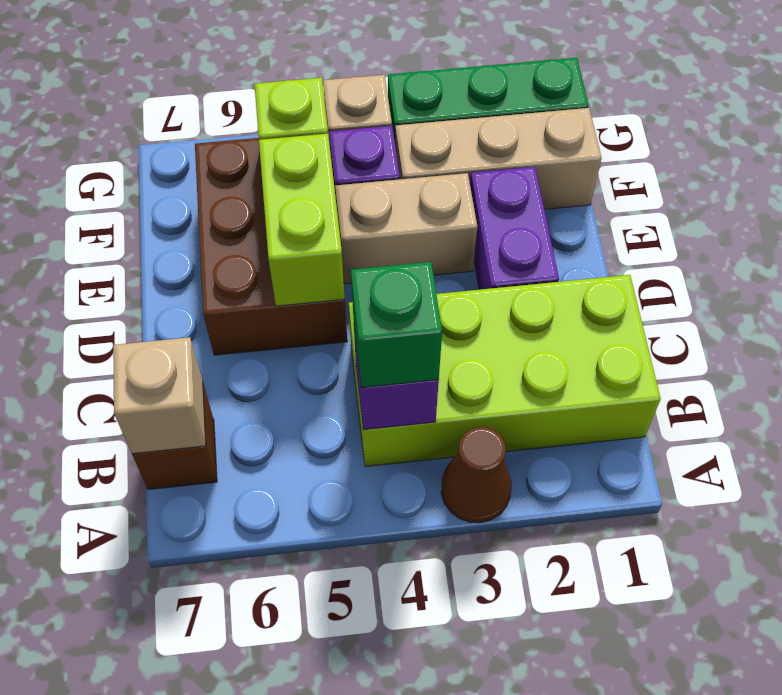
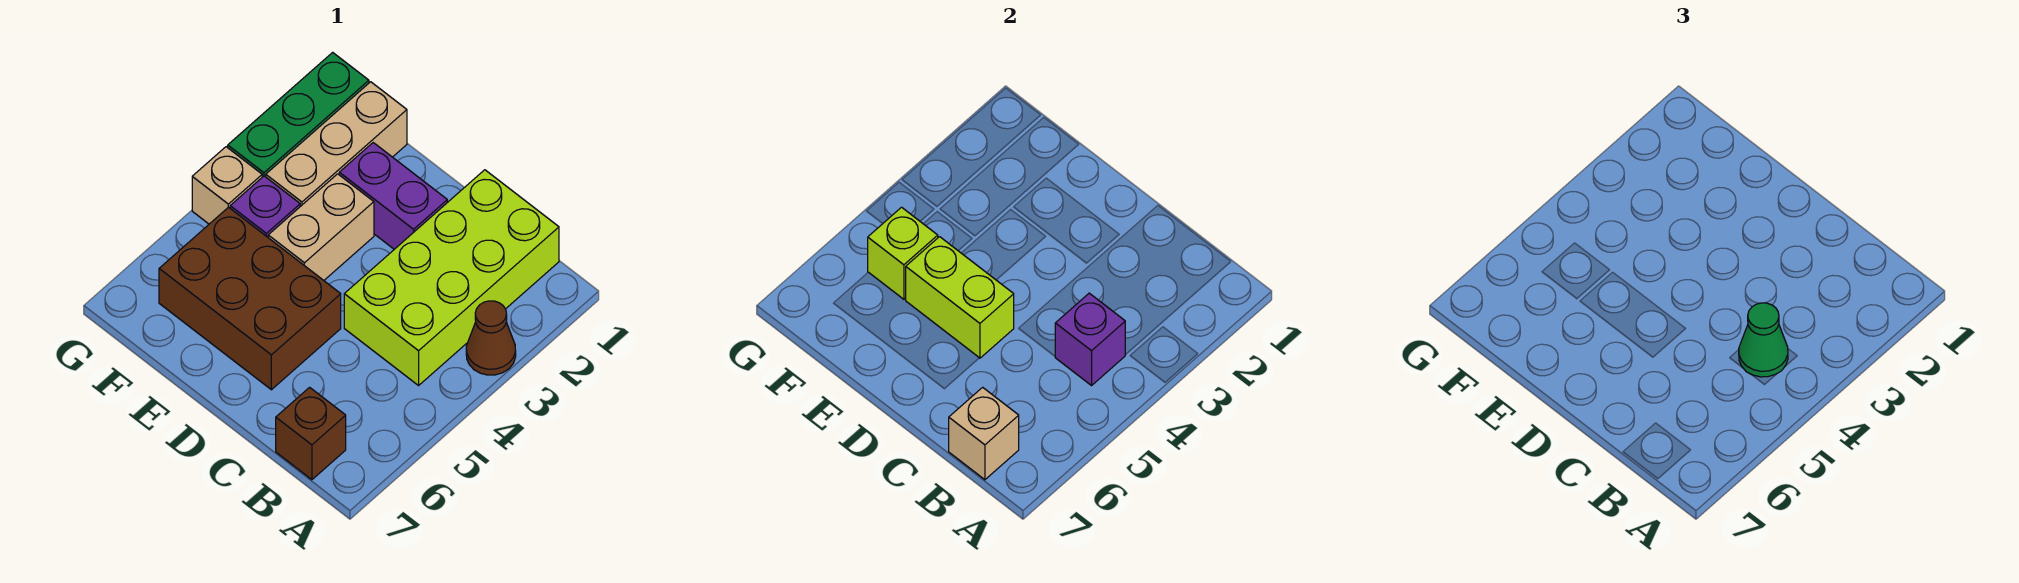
green 1x1 brick [351,262,442,388] -> green 1x1 cone [1739,303,1788,377]

